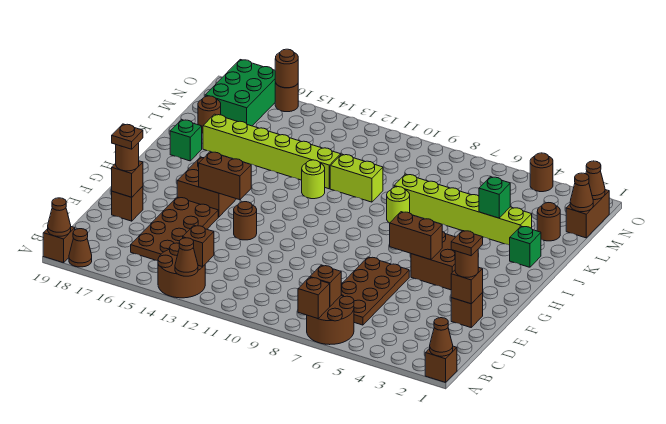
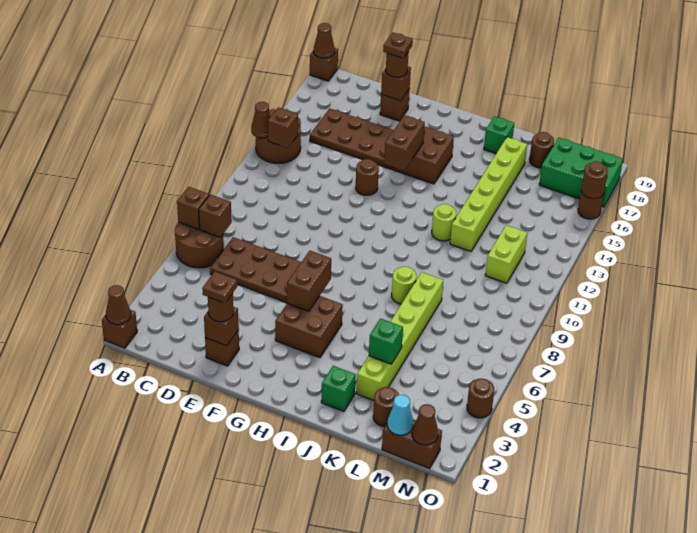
brown 1x1 cone [69,229,92,267] -> none
lime 1x2 brick [330,154,383,202] -> lime 1x2 brick moved to [485,225,527,283]
brown 1x1 cone [570,173,593,212] -> cyan 1x1 cone [387,395,413,435]

